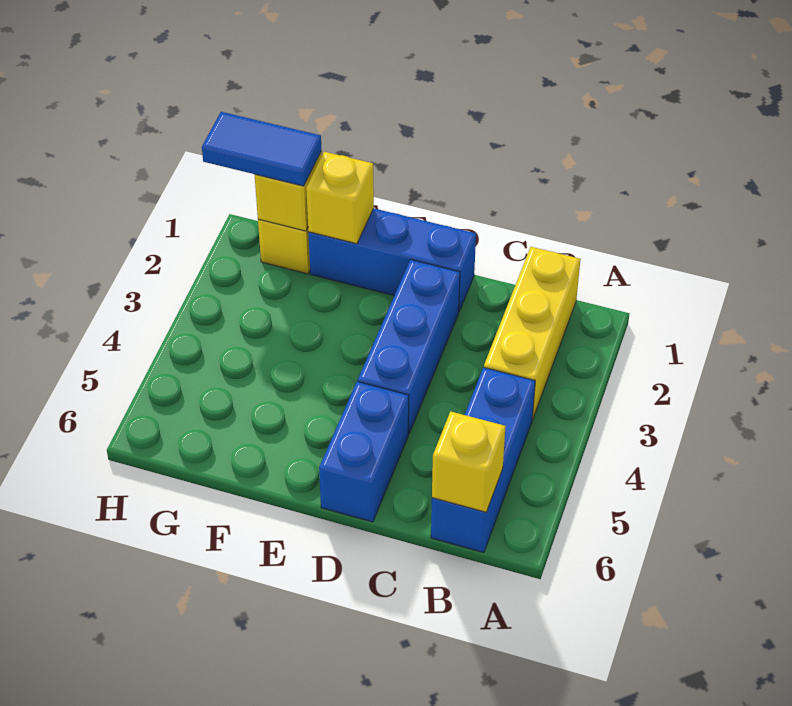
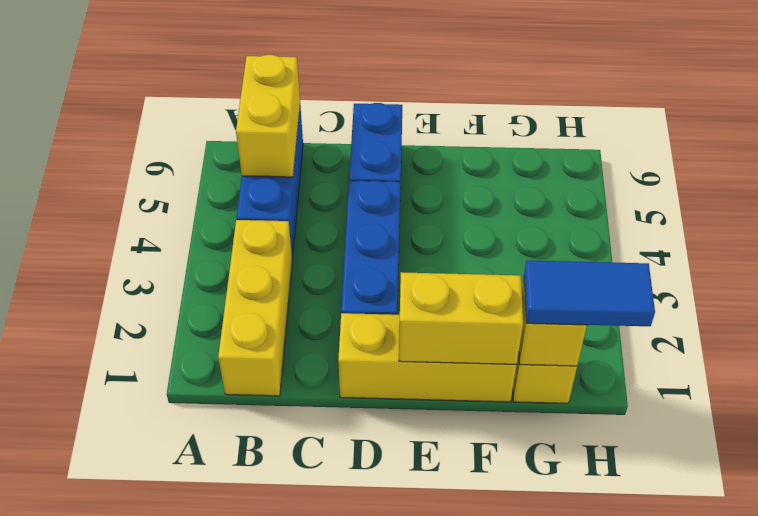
yellow 1x1 brick [432,411,505,512] -> yellow 1x2 brick [236,55,300,177]
blue 1x3 brick [308,208,476,311] -> yellow 1x3 brick [338,313,517,402]
yellow 1x1 brick [306,152,374,244] -> yellow 1x2 brick [399,272,523,364]

